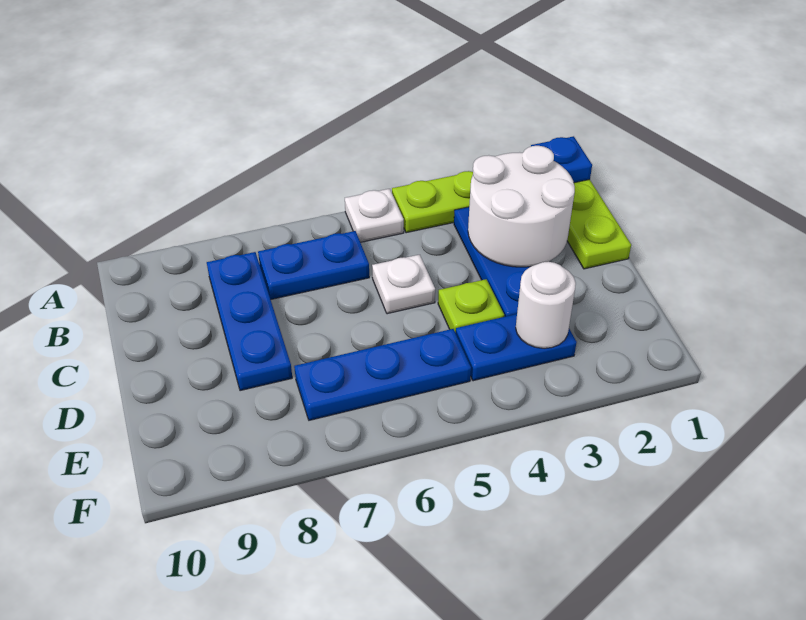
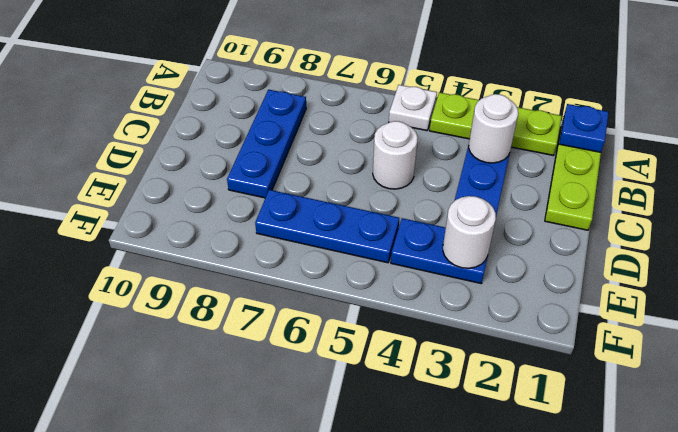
white 2x2 round brick [468,146,575,267] -> white 1x1 round brick [469,94,518,163]
blue 1x2 plate [258,231,369,299] -> none
white 1x1 plate [372,255,435,314] -> white 1x1 round brick [373,121,418,189]
lime 1x1 plate [438,279,504,333] -> none

